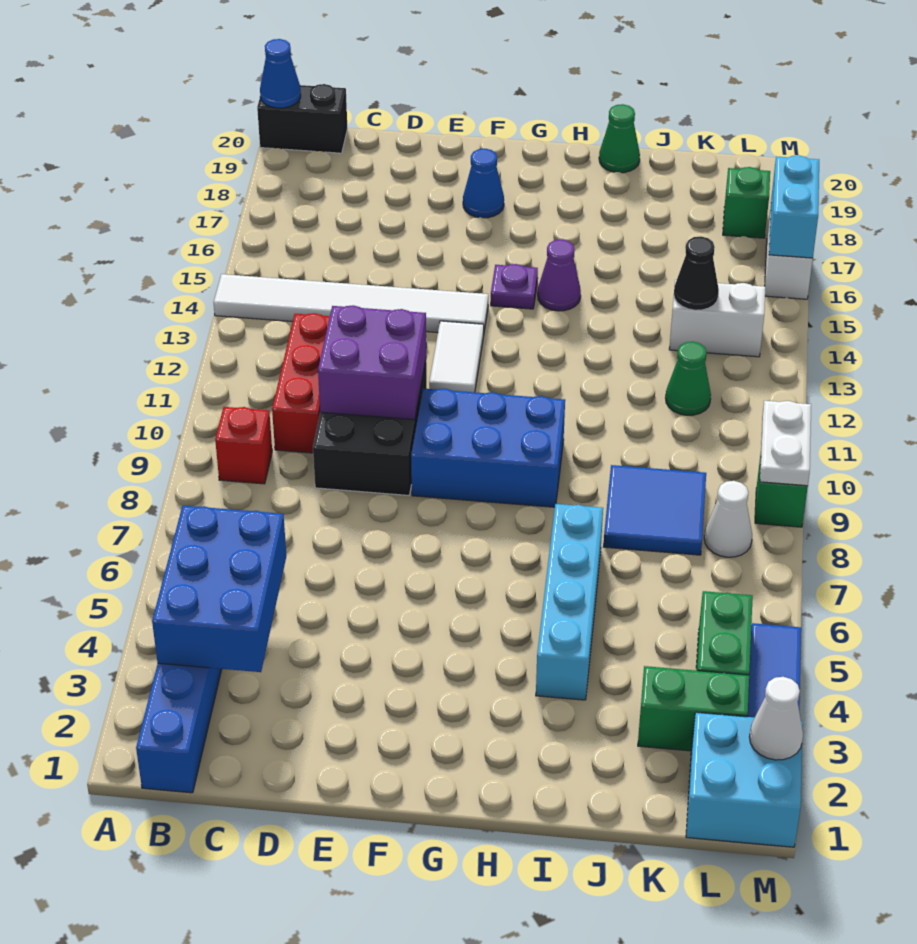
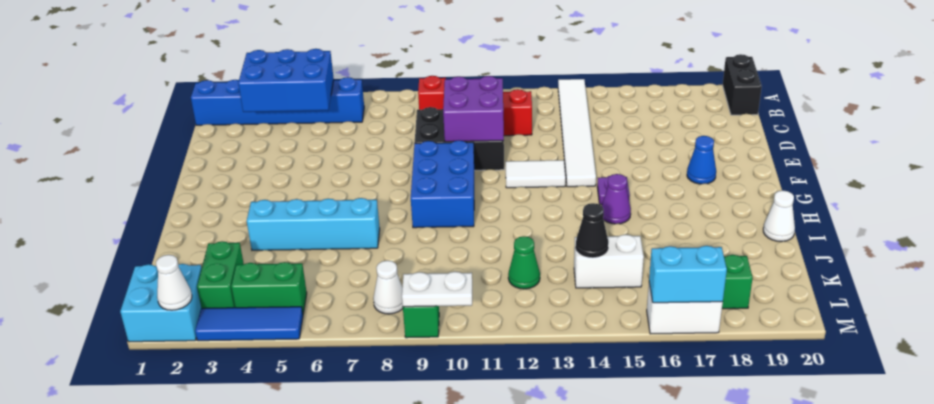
blue 1x1 cone [260,39,301,108] -> none
green 1x1 cone [599,104,640,173] -> white 1x1 cone [763,190,795,242]
blue 2x2 tile [603,465,706,555] -> none
white 1x2 brick [669,280,765,357] -> white 1x2 brick turned to [574,235,644,288]

